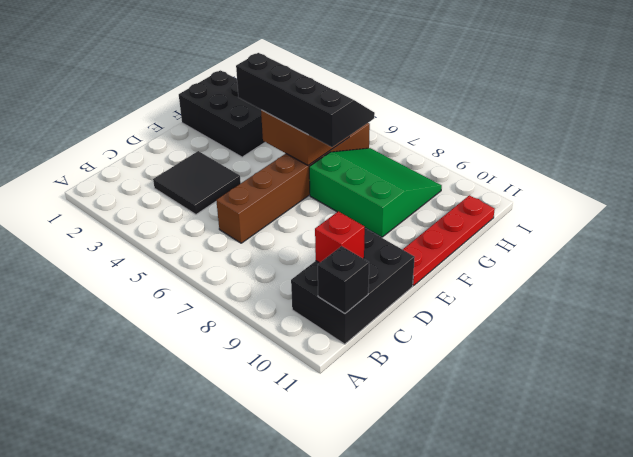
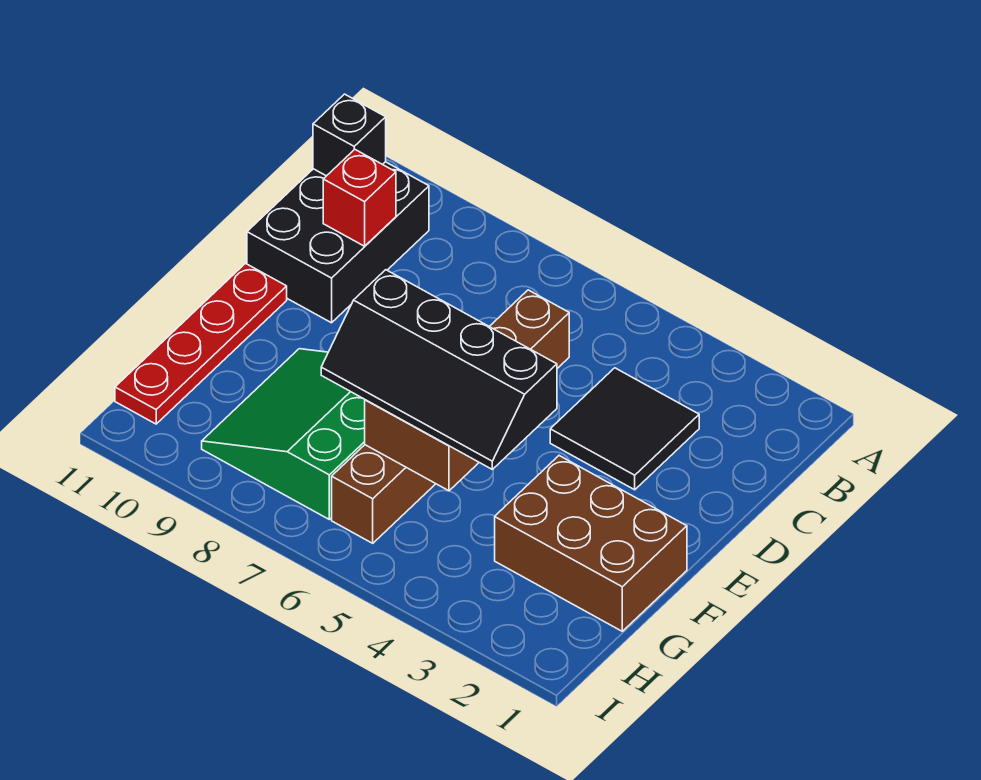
black 2x3 brick [179,70,265,157] -> brown 2x3 brick [495,456,687,631]
green 3x3 slope [309,148,442,237] -> green 3x3 slope turned to [202,349,365,519]

